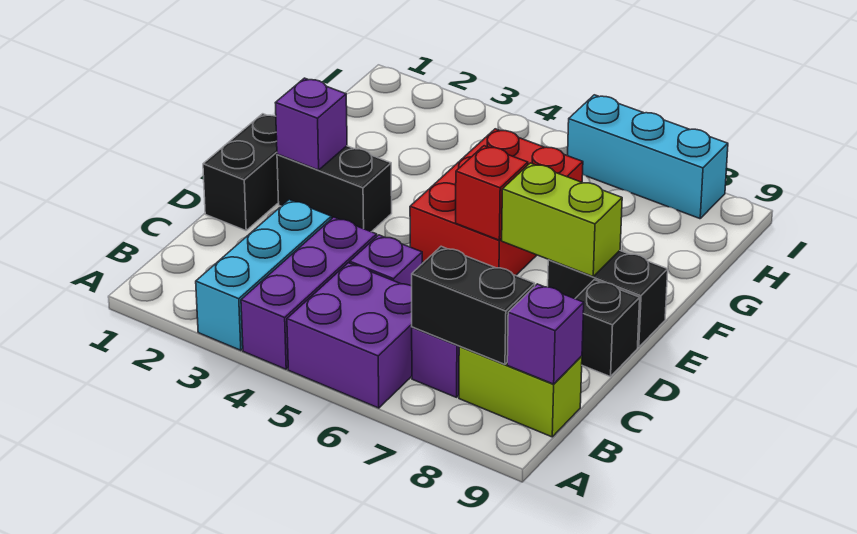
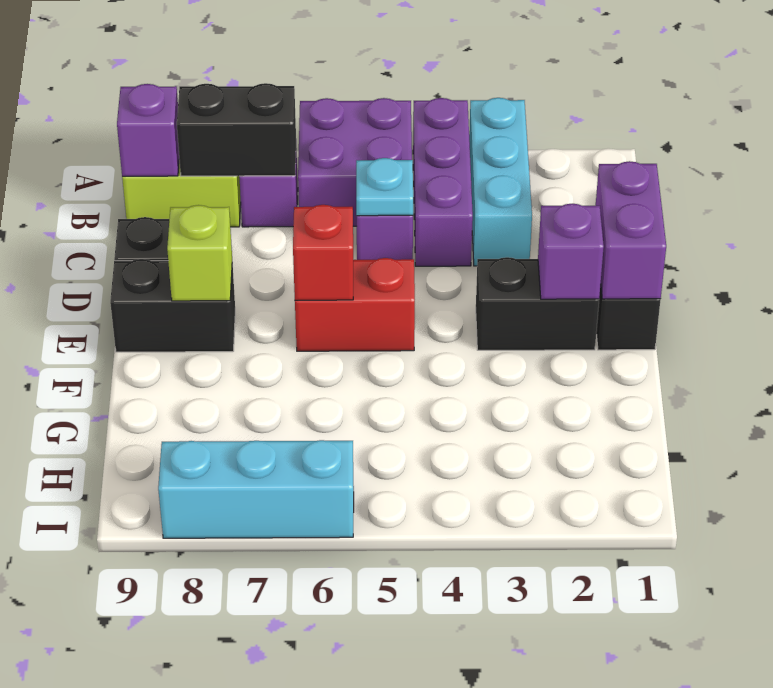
none -> cyan 1x1 plate [356,158,413,216]
none -> purple 1x2 brick [596,161,666,299]
red 2x3 brick [410,129,583,275] -> red 1x2 brick [295,258,415,351]
lime 1x2 brick [502,163,622,277] -> lime 1x1 brick [167,205,232,301]

